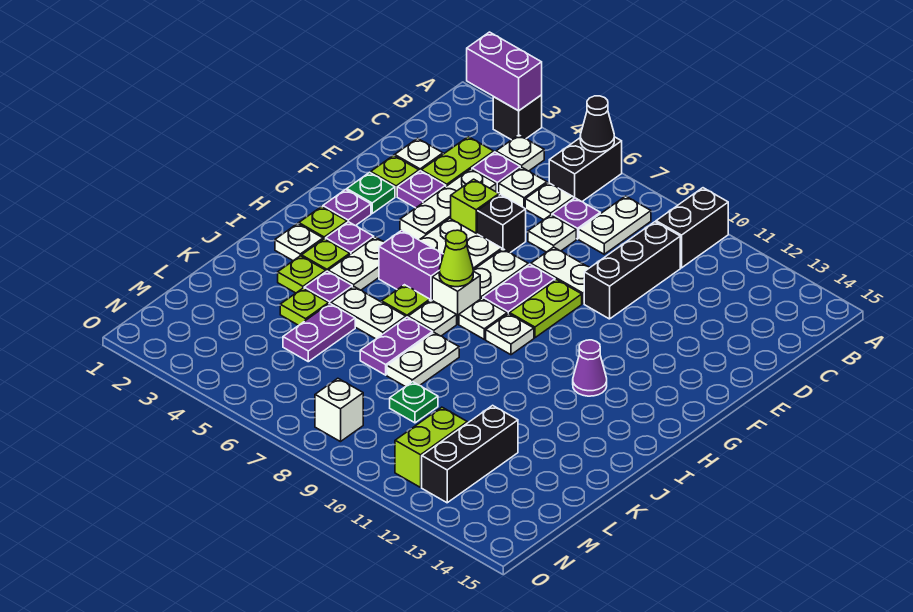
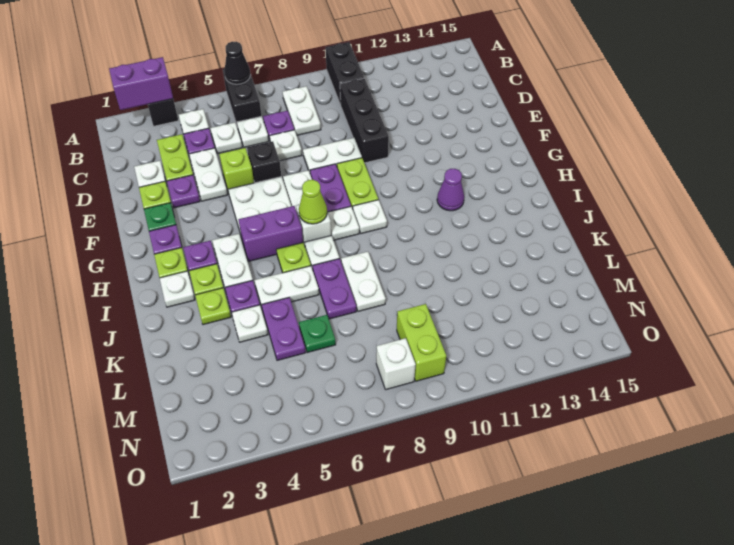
white 1x3 plate [400,169,496,240] -> white 1x2 plate [189,148,228,201]
lime 1x1 plate [280,288,329,325] -> white 1x1 plate [231,305,268,342]
green 1x1 plate [390,382,438,423] -> green 1x1 plate moved to [299,315,336,353]
black 1x3 brick [422,405,518,503] -> none
lime 1x2 brick [395,407,467,487] -> lime 1x2 brick moved to [397,304,446,381]

